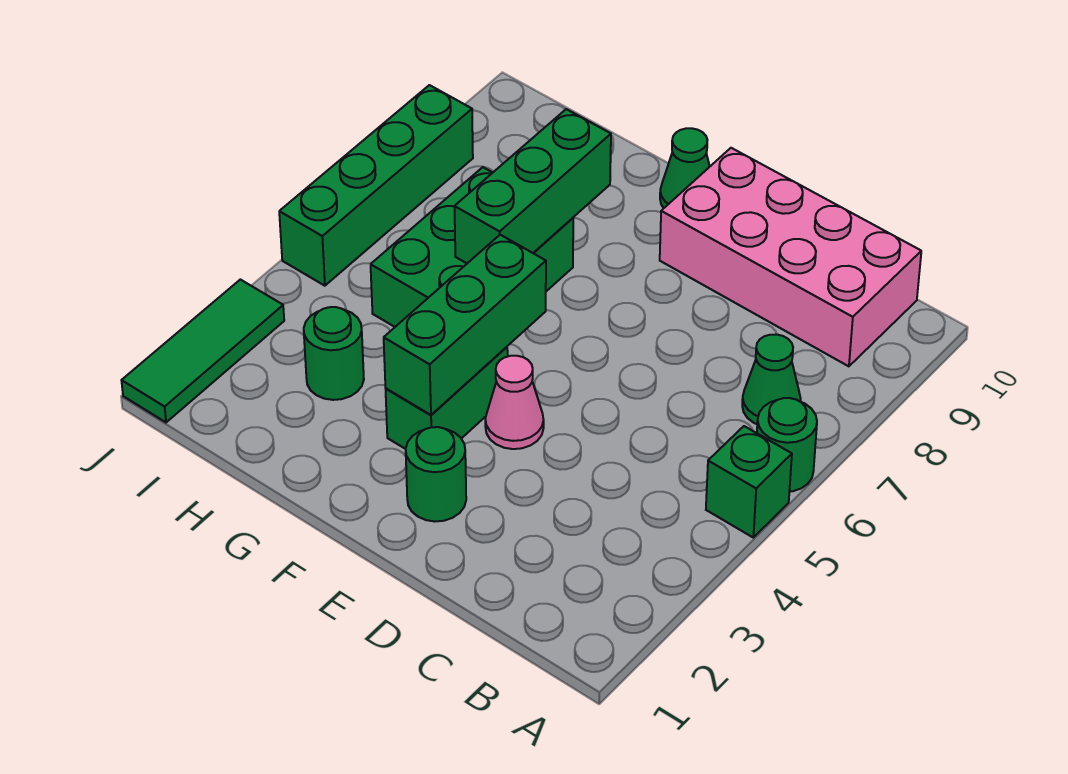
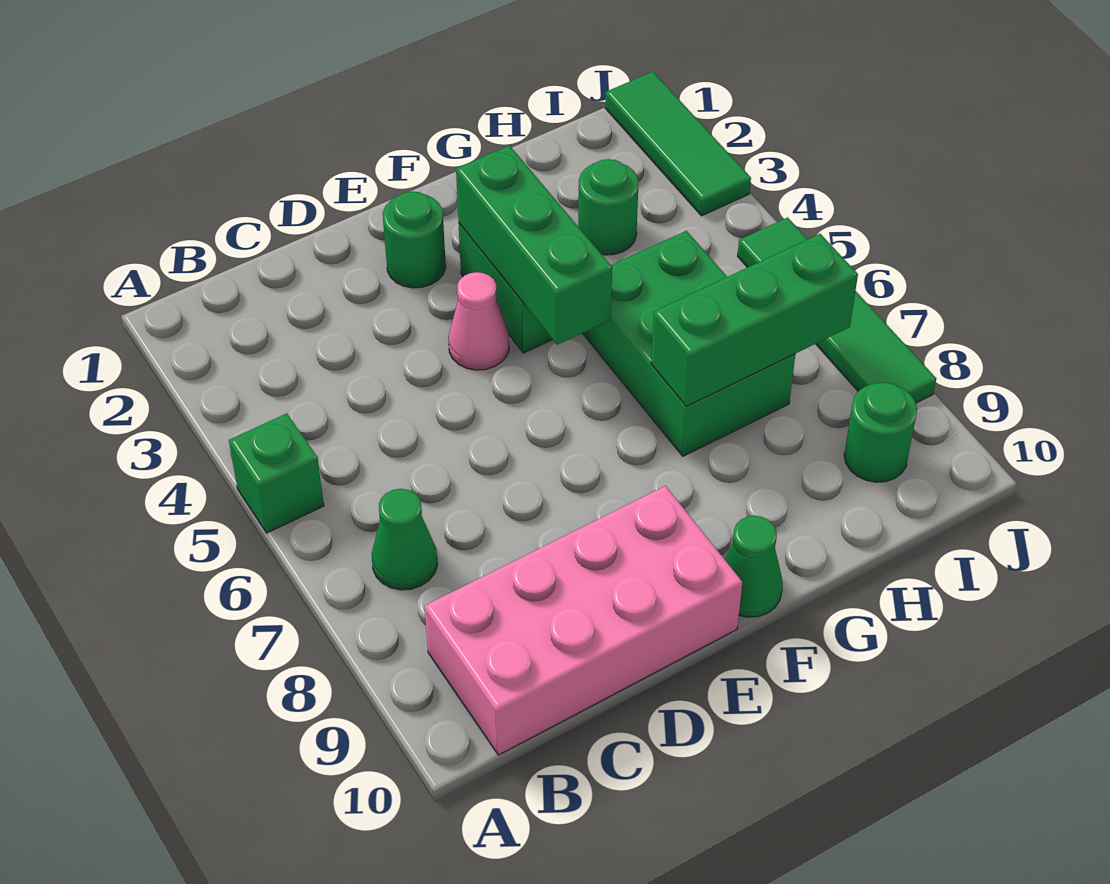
green 1x1 round brick [757,398,817,492] -> green 1x1 round brick moved to [844,383,917,482]
green 1x3 brick [454,109,611,263] -> green 1x3 brick turned to [651,234,858,406]
green 1x4 brick [279,85,473,286] -> green 1x4 tile [738,217,936,403]

